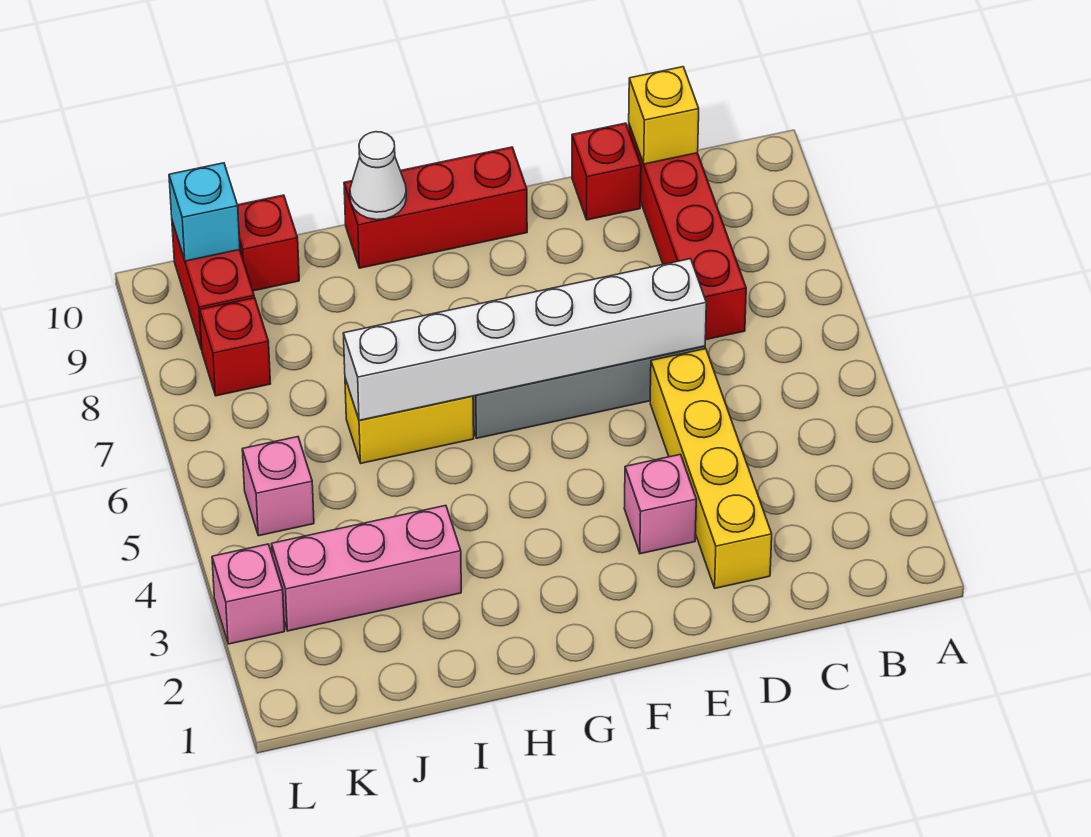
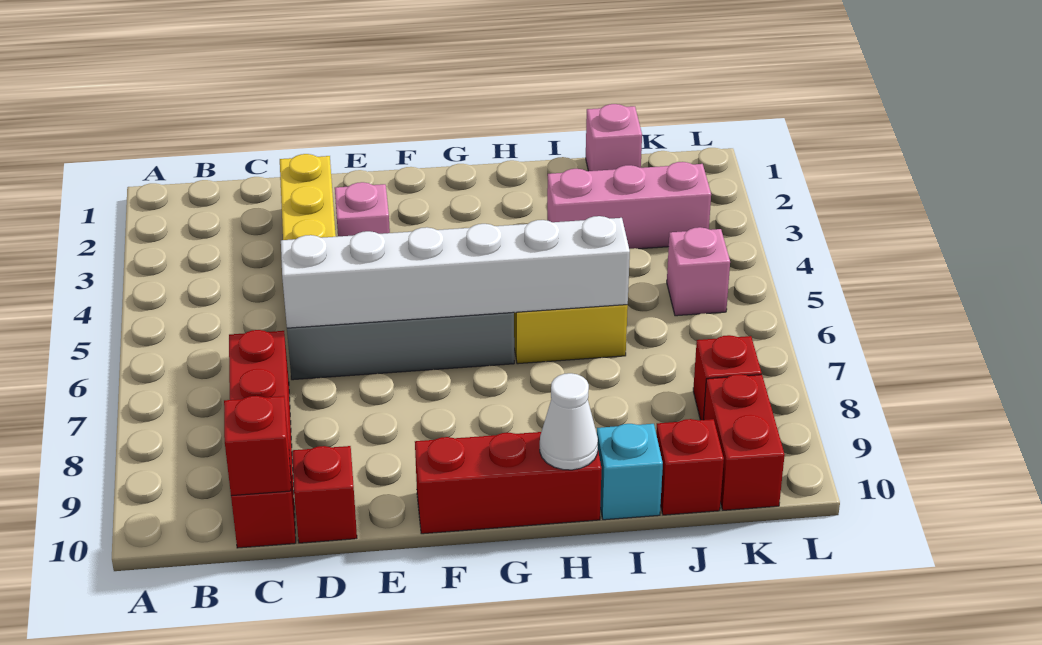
yellow 1x1 brick [629,67,699,164] -> red 1x1 brick [224,396,291,496]
cyan 1x1 brick [169,163,240,261] -> cyan 1x1 brick moved to [597,424,663,520]
pink 1x1 brick [212,544,285,644] -> pink 1x1 brick moved to [586,104,642,171]

